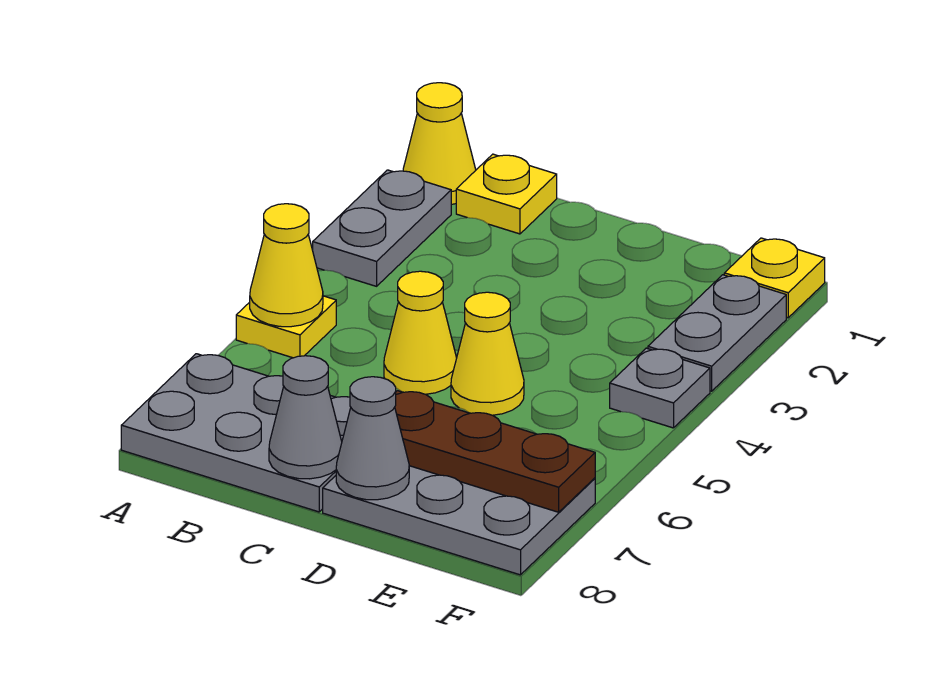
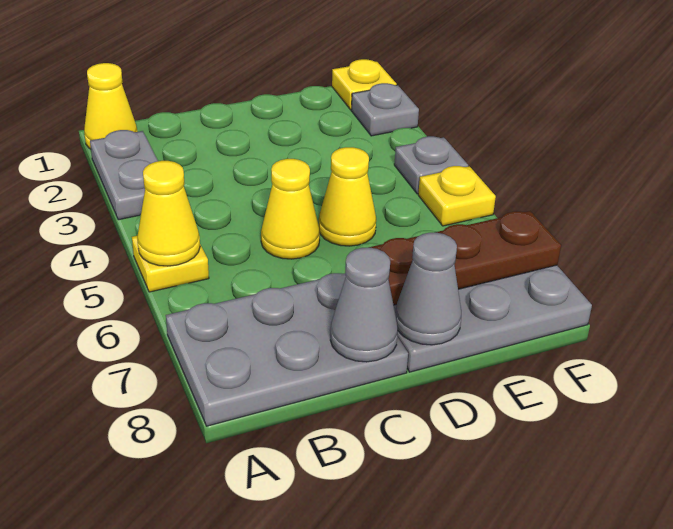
yellow 1x1 plate [456,154,557,234] -> yellow 1x1 plate moved to [418,166,496,226]
grey 1x2 plate [648,275,786,391] -> grey 1x1 plate [351,83,419,136]

